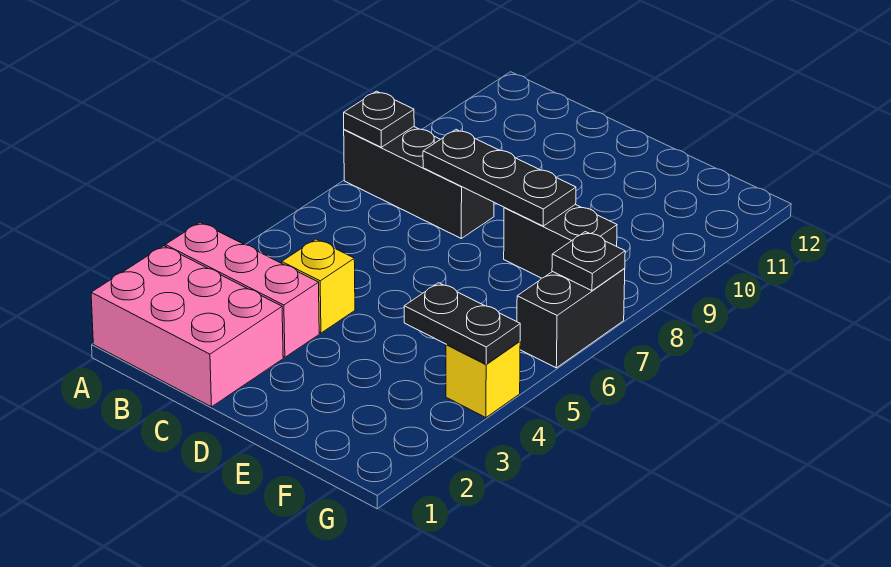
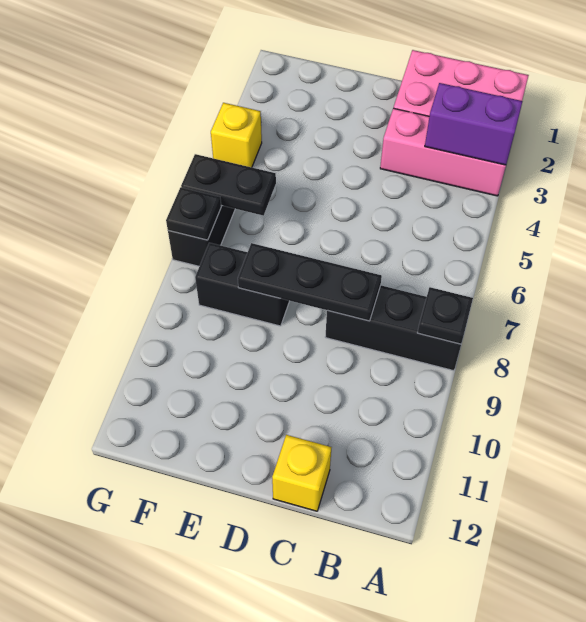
none -> purple 1x2 brick [425,83,523,165]
yellow 1x1 brick [282,239,355,333] -> yellow 1x1 brick moved to [272,435,332,511]
black 1x2 plate [404,283,520,364] -> black 1x2 plate moved to [181,154,276,216]

